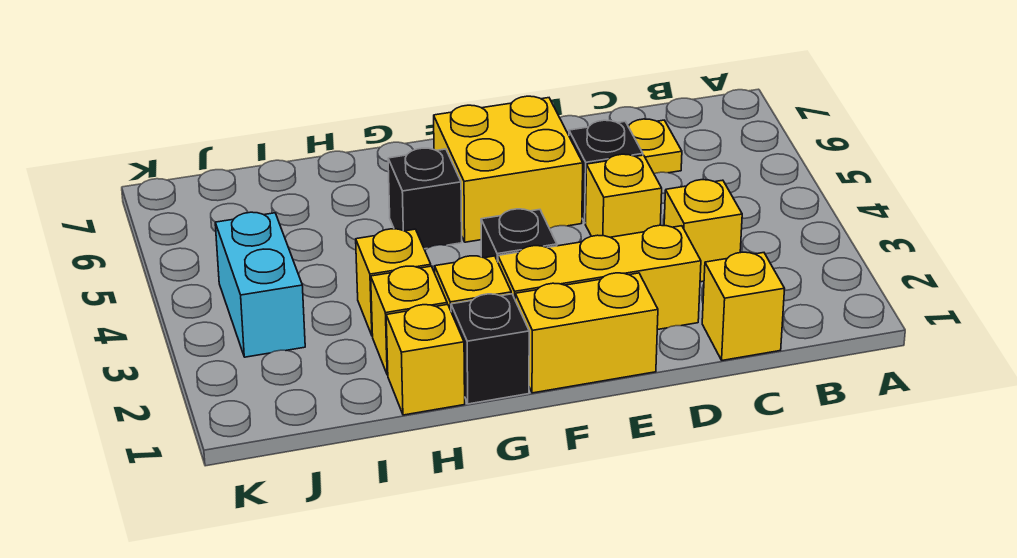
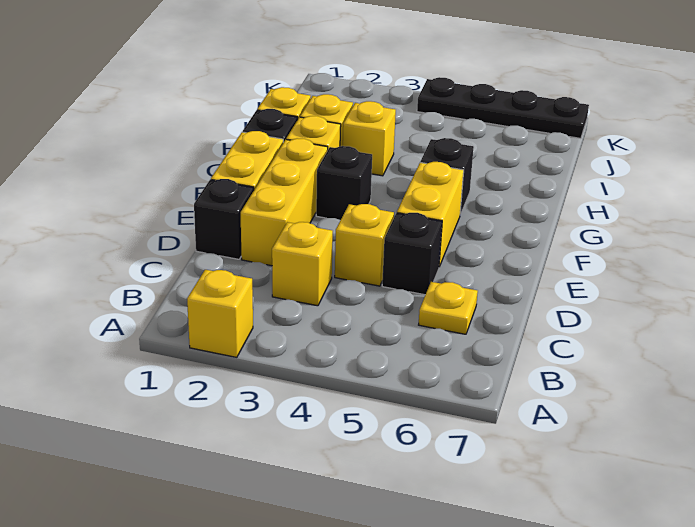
yellow 1x1 brick [702,252,785,360] -> yellow 1x1 brick moved to [187,270,253,357]
none -> black 1x1 brick [194,179,254,259]
yellow 2x2 brick [434,96,583,242] -> yellow 1x2 brick [397,162,464,267]
cyan 1x2 brick [215,212,305,357] -> none
none -> black 1x4 plate [417,77,589,138]

